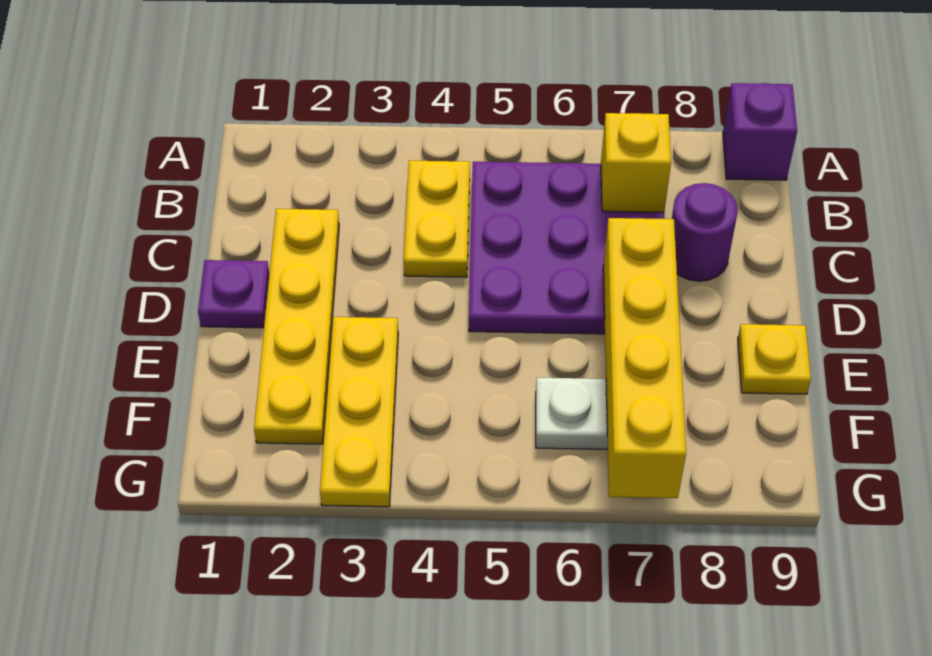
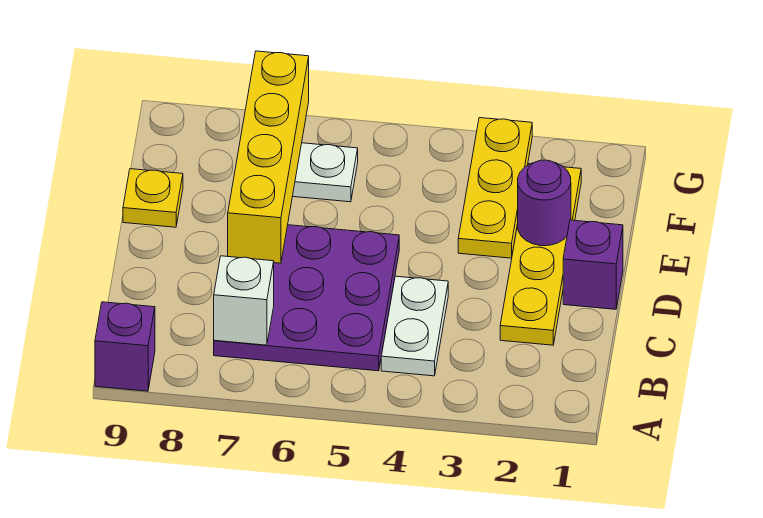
yellow 1x2 plate [404,161,470,277] -> white 1x2 plate [381,276,448,376]
yellow 1x1 brick [601,113,671,212] -> white 1x1 brick [214,256,274,345]
purple 1x1 round brick [672,183,738,281] -> purple 1x1 round brick moved to [518,160,571,246]
purple 1x1 plate [198,260,269,328] -> purple 1x1 brick [563,220,623,309]

